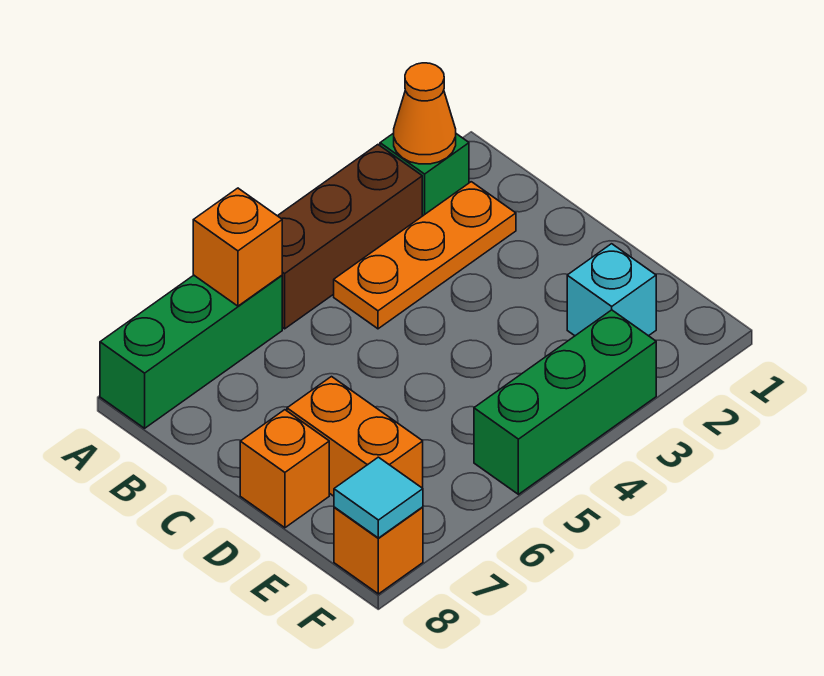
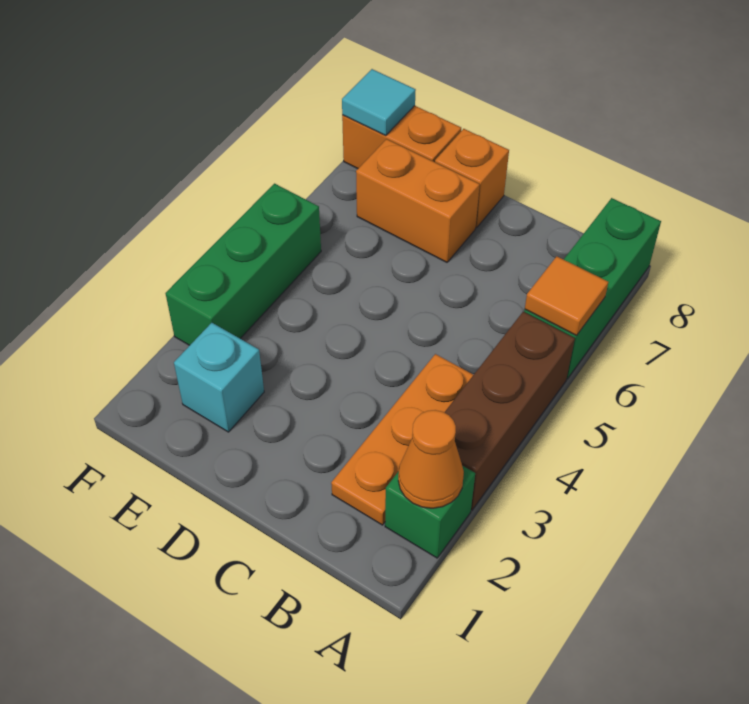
orange 1x1 brick [193,188,282,306] -> orange 1x1 tile [525,256,608,336]
orange 1x1 brick [334,507,423,594] -> orange 1x2 brick [342,106,461,169]

